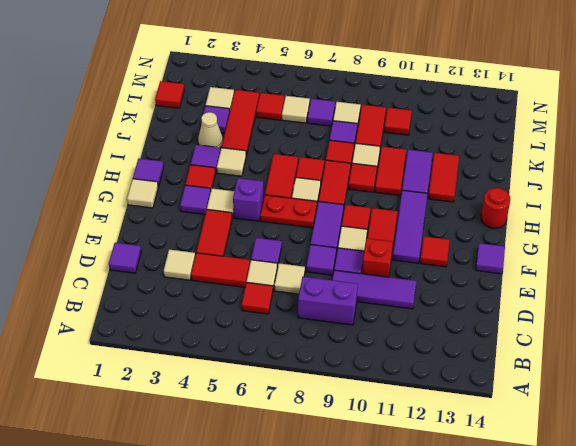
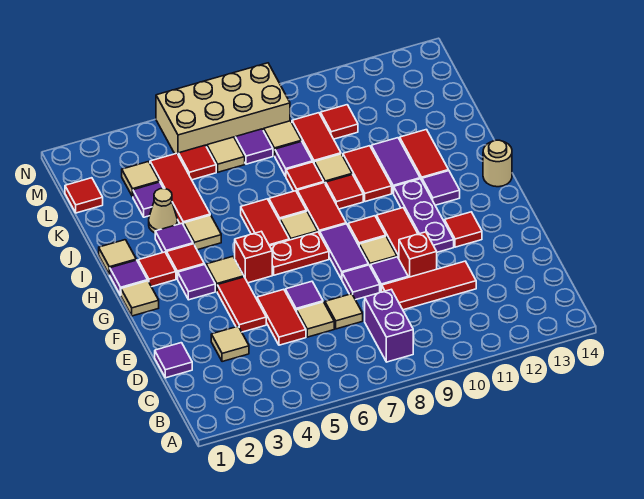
red 1x1 tile [242,283,273,314] -> red 1x1 tile moved to [138,252,176,287]
purple 1x2 brick [298,277,358,325] -> purple 1x2 brick turned to [365,289,413,362]
red 1x2 tile [191,253,250,287] -> red 1x2 tile turned to [257,289,306,345]
purple 1x3 tile [332,270,416,309] -> red 1x3 tile [382,261,476,310]
purple 1x3 tile [393,190,428,263] -> purple 1x3 plate [394,179,454,252]
purple 1x1 tile [476,243,505,274] -> purple 1x1 tile moved to [422,171,460,205]
purple 1x1 brick [233,178,264,221] -> red 1x1 brick [235,231,272,283]
red 1x1 round brick [481,188,510,228] -> tan 1x1 round brick [483,140,512,187]
none -> tan 1x1 tile [99,240,136,275]
none -> tan 2x4 brick [156,63,290,155]

